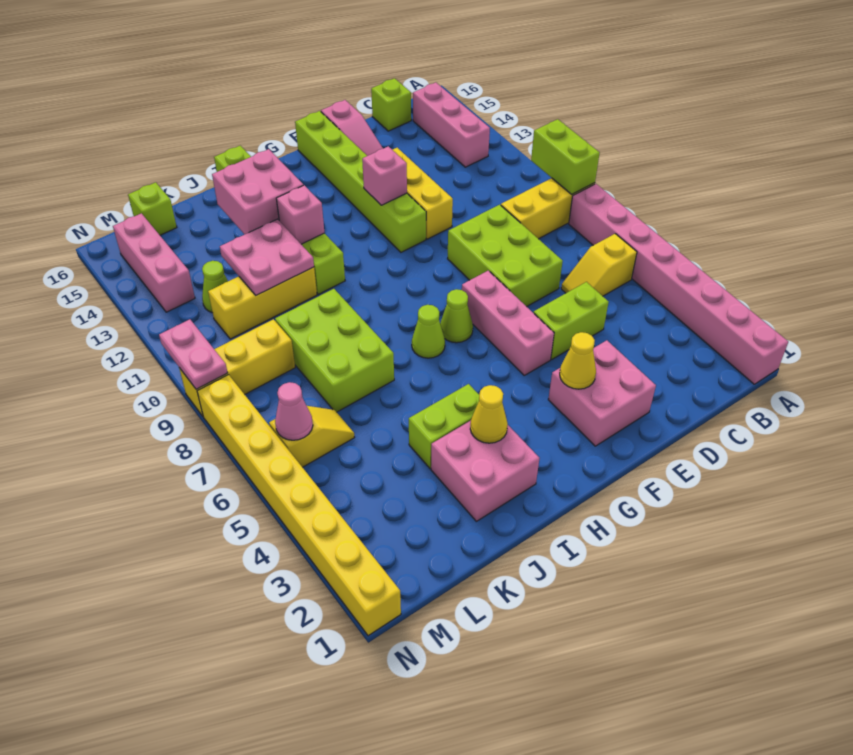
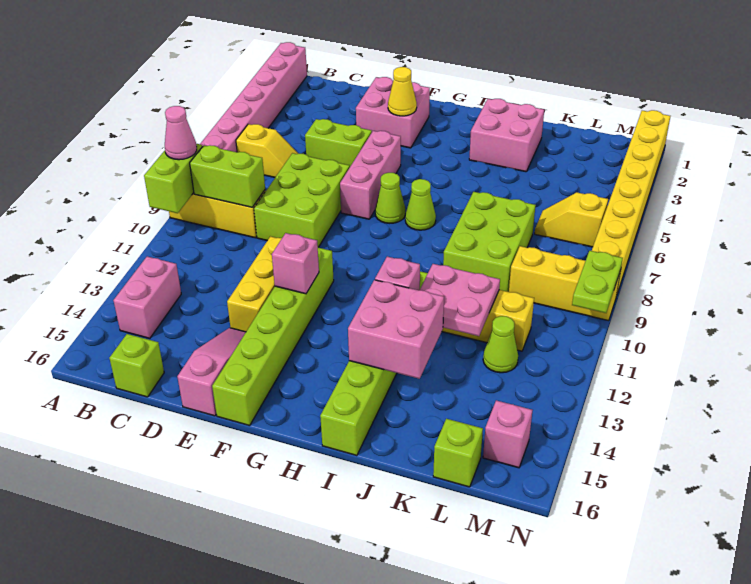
pink 1x3 brick [413,82,490,167] -> pink 1x2 brick [113,257,181,338]
yellow 1x1 cone [470,385,508,443] -> none
lime 1x2 brick [409,384,479,469] -> lime 1x2 brick moved to [190,145,265,207]
pink 1x1 cone [275,382,313,440] -> pink 1x1 cone moved to [165,106,197,160]
pink 1x3 brick [113,213,195,312] -> pink 1x1 brick [483,400,532,468]
pink 1x2 plate [159,319,228,389] -> lime 1x2 plate [572,251,623,313]

